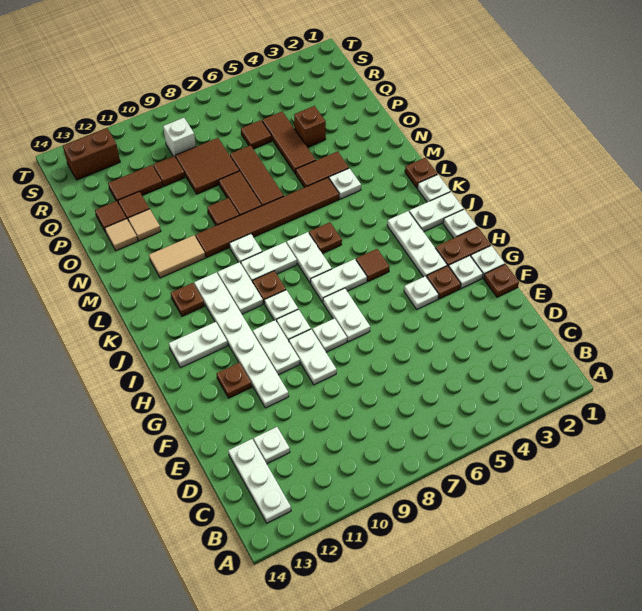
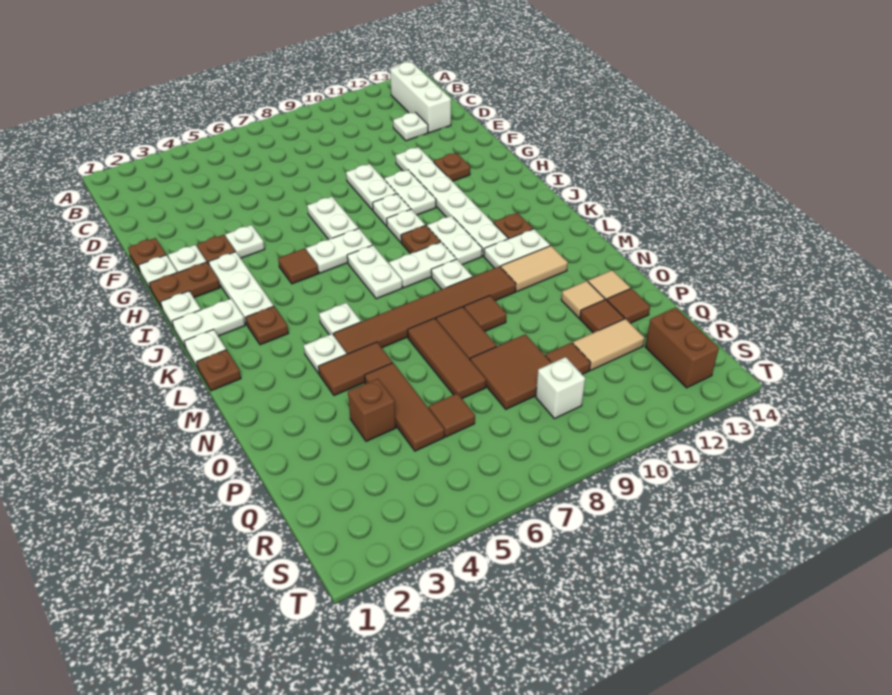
white 1x3 plate [228,439,291,523] -> white 1x3 brick [390,62,451,133]
white 1x1 plate [313,318,347,352] -> white 1x1 plate moved to [319,303,361,335]
white 1x2 plate [169,322,228,367] -> white 1x2 plate moved to [484,229,550,268]
brown 1x1 plate [309,222,342,254] -> brown 1x1 plate moved to [246,306,288,345]
brown 1x2 tile [108,165,163,202] -> tan 1x2 tile [573,319,645,370]
brown 1x2 brick [63,128,120,180] -> brown 1x2 brick turned to [645,308,719,388]

